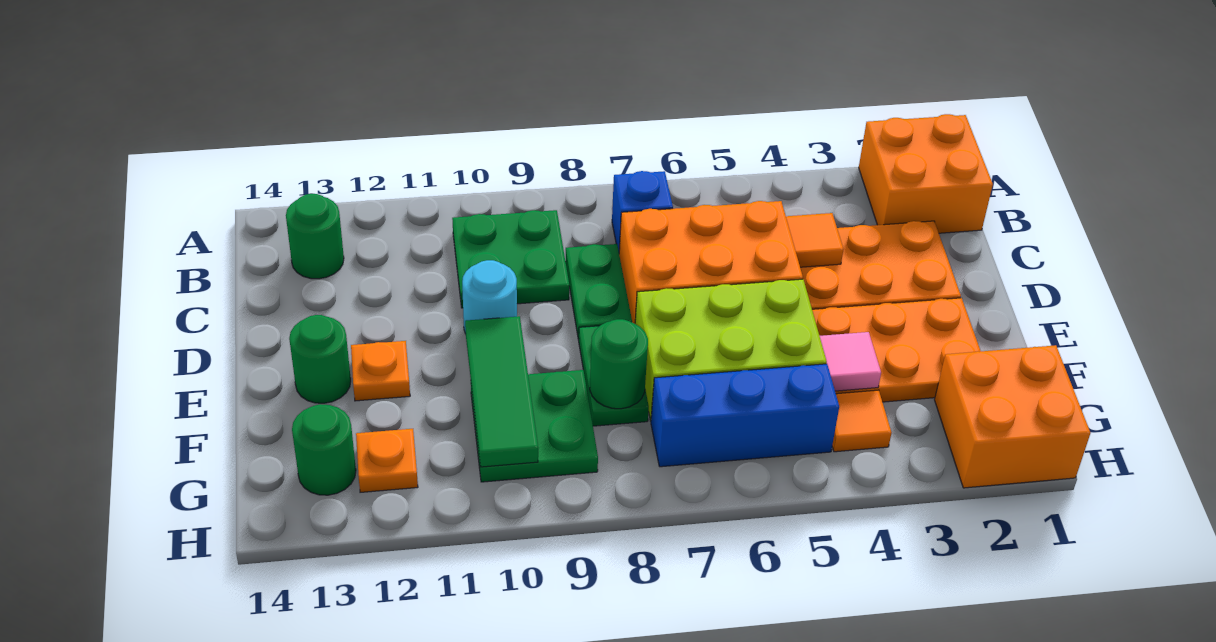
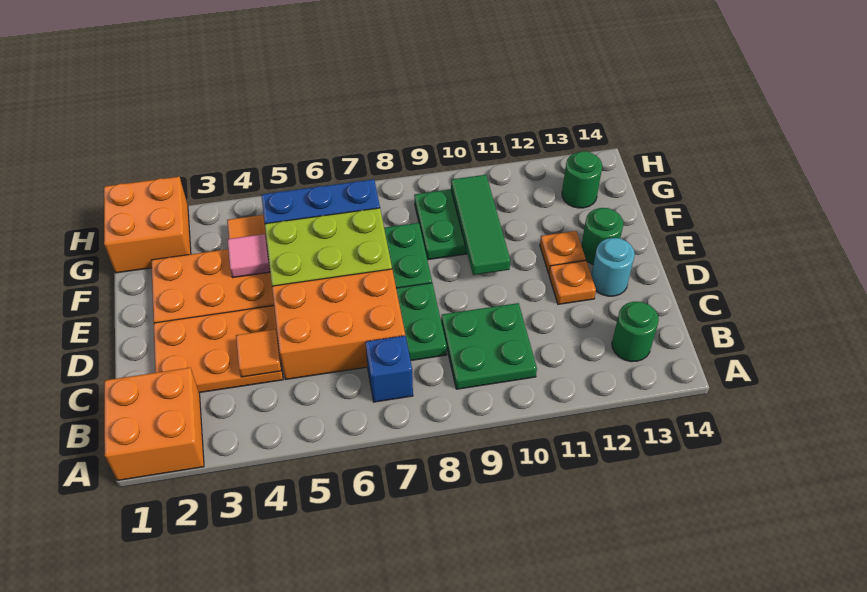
cyan 1x1 round brick [462,260,517,334] -> cyan 1x1 round brick moved to [591,238,635,296]
green 1x1 round brick [590,319,648,409] -> none
orange 1x1 plate [356,429,418,492] -> orange 1x1 plate moved to [549,261,596,304]

